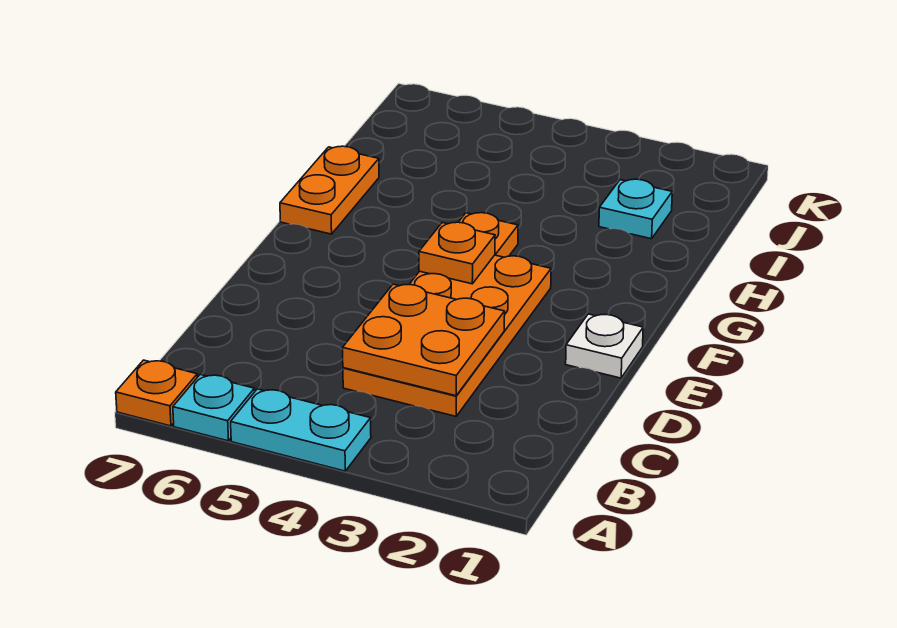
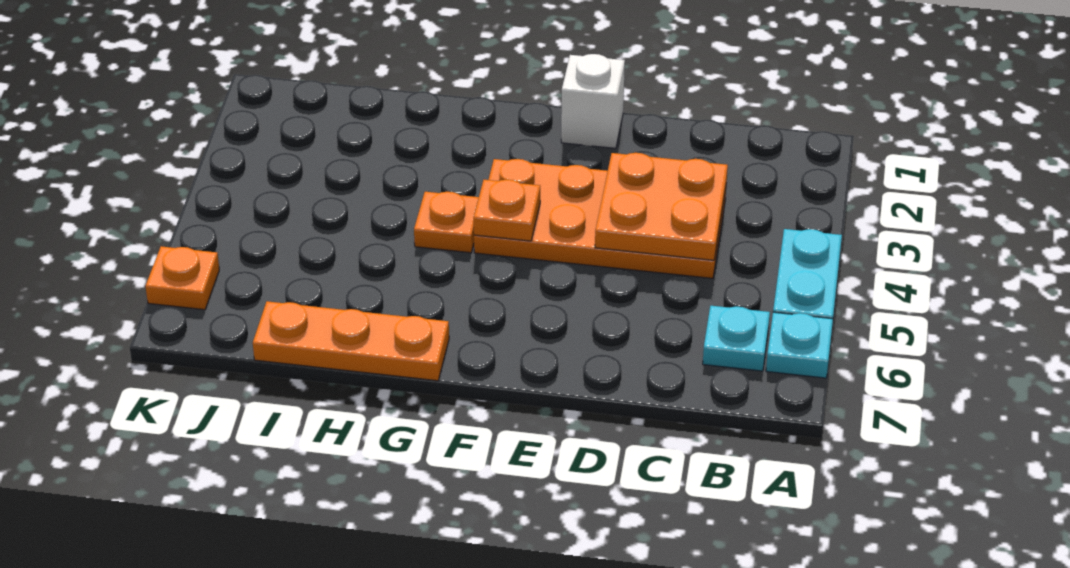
orange 1x1 plate [116,360,197,426] -> orange 1x1 plate moved to [145,246,219,310]
white 1x1 plate [566,314,643,378] -> white 1x1 brick [561,54,625,148]
orange 1x2 plate [280,146,379,234] -> orange 1x3 plate [253,301,449,381]
cyan 1x1 plate [599,179,672,239] -> cyan 1x1 plate moved to [703,306,770,371]

